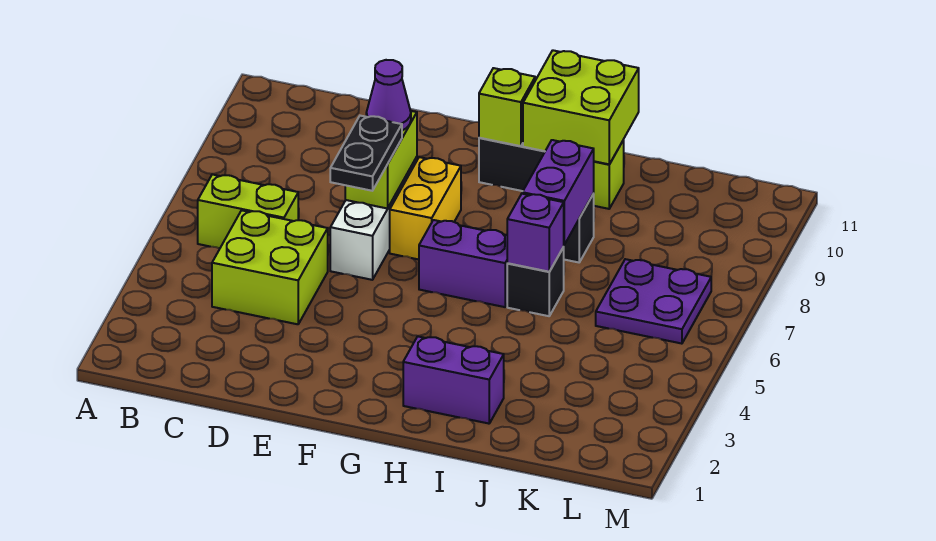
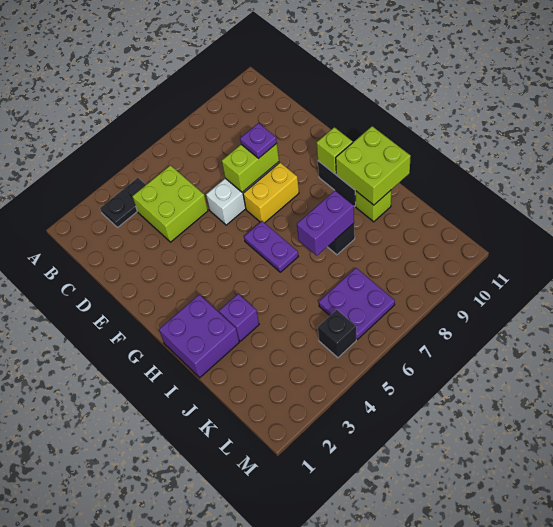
lime 1x2 brick [198,174,298,249] -> none
black 1x2 plate [330,116,402,191] -> black 1x2 plate moved to [100,178,146,228]
purple 1x1 cone [366,60,411,131] -> purple 1x1 plate [240,123,277,159]
purple 1x2 brick [419,220,508,307] -> purple 1x2 plate [244,221,298,272]
purple 1x2 brick [403,336,504,424] -> purple 2x2 brick [159,294,239,378]
black 1x1 brick [507,247,564,316] -> black 1x1 brick moved to [318,310,356,358]
purple 1x1 brick [507,194,564,272] -> purple 1x1 brick moved to [219,294,259,341]

